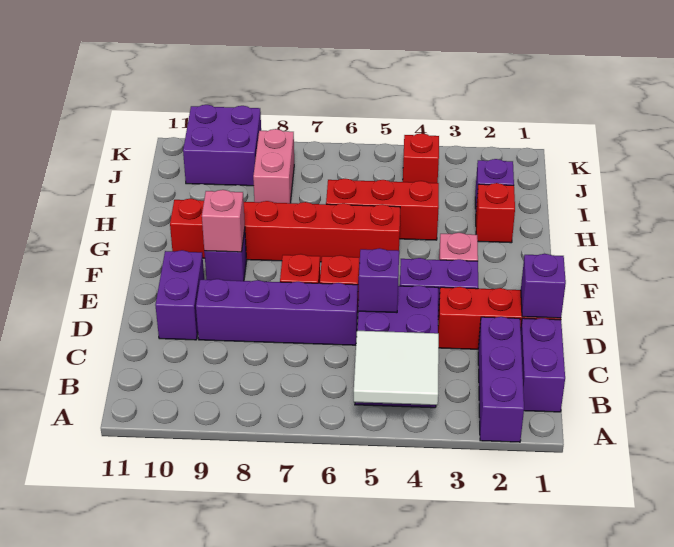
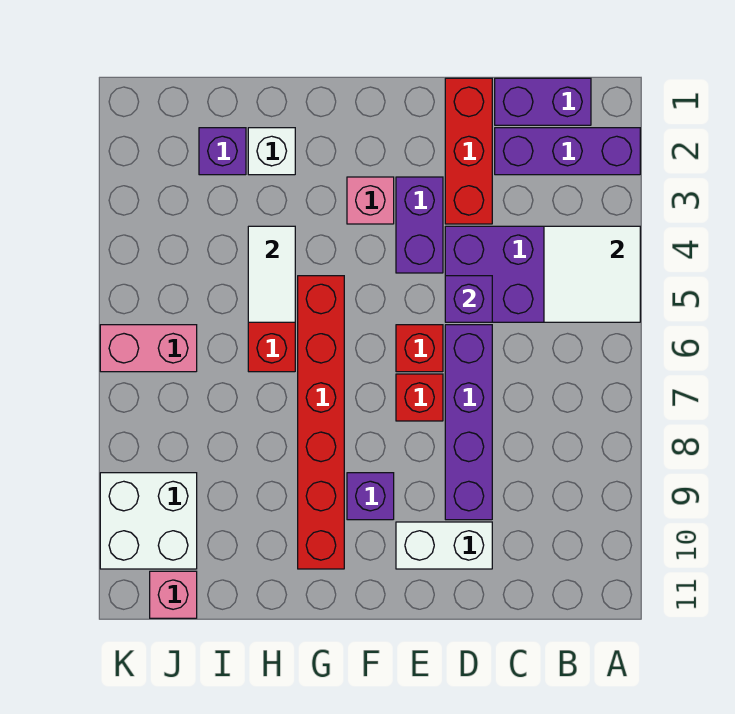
purple 1x1 brick [521,254,566,318] -> none
purple 1x2 brick [155,250,204,340] -> white 1x2 brick [396,522,492,569]
pink 1x1 brick [202,190,245,252] -> pink 1x1 brick moved to [150,571,197,618]
red 1x1 brick [476,183,515,243] -> white 1x1 brick [248,128,295,175]
none -> white 1x2 tile [248,226,295,322]
pink 1x2 brick [253,129,294,203] -> pink 1x2 brick moved to [100,325,197,372]
red 1x1 brick [403,133,439,183] -> none
purple 2x2 brick [183,105,261,186] -> white 2x2 brick [100,473,197,569]

